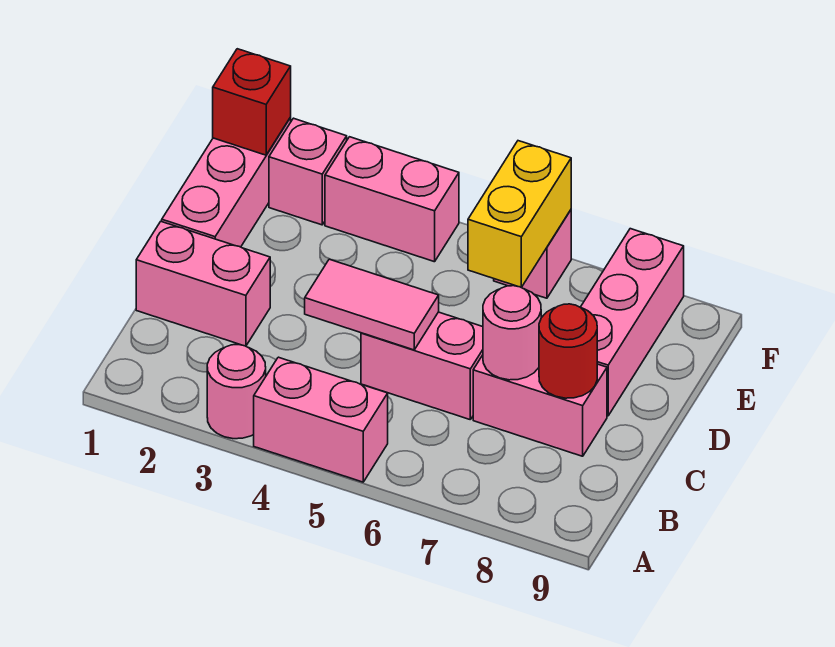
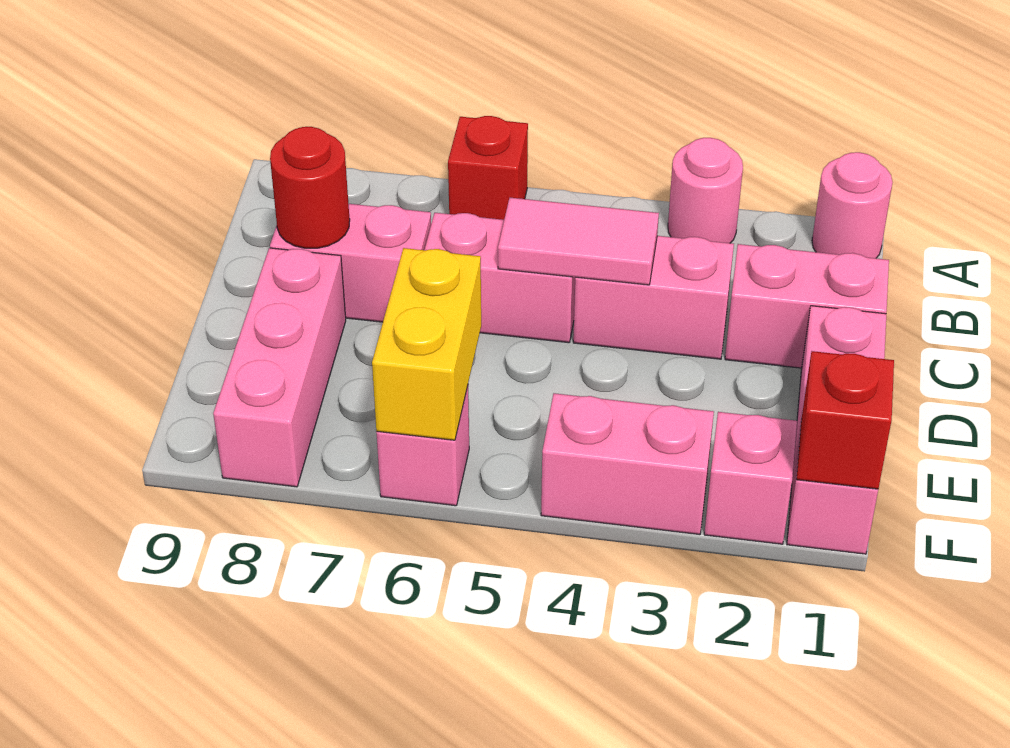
pink 1x2 brick [254,357,388,482] -> pink 1x2 brick moved to [573,236,734,359]
none -> red 1x1 brick [448,116,528,220]
pink 1x1 round brick [483,286,541,380] -> pink 1x1 round brick moved to [812,152,893,258]

